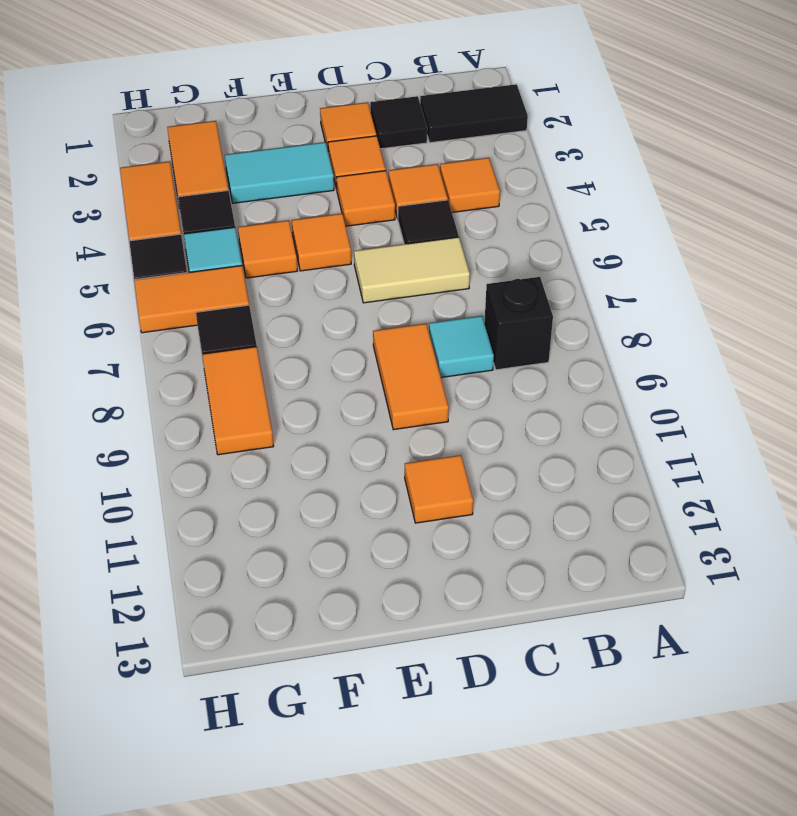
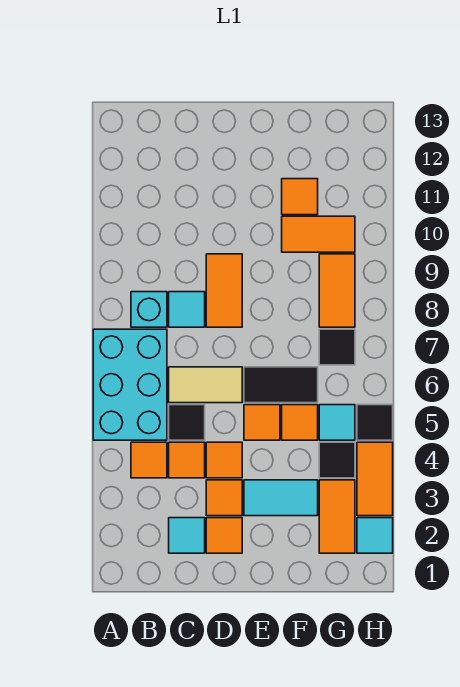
black 1x2 tile [420,84,528,143] -> black 1x2 tile moved to [244,367,318,403]
none -> cyan 2x3 brick [93,329,167,440]
black 1x1 brick [484,277,553,370] -> cyan 1x1 brick [131,292,167,327]
black 1x1 tile [370,96,427,149] -> cyan 1x1 tile [169,518,205,553]
orange 1x1 tile [405,455,473,523] -> orange 1x1 tile moved to [282,179,318,215]
orange 1x2 tile [134,266,249,333] -> orange 1x2 tile moved to [282,216,355,252]
none -> cyan 1x1 tile [357,518,393,553]

